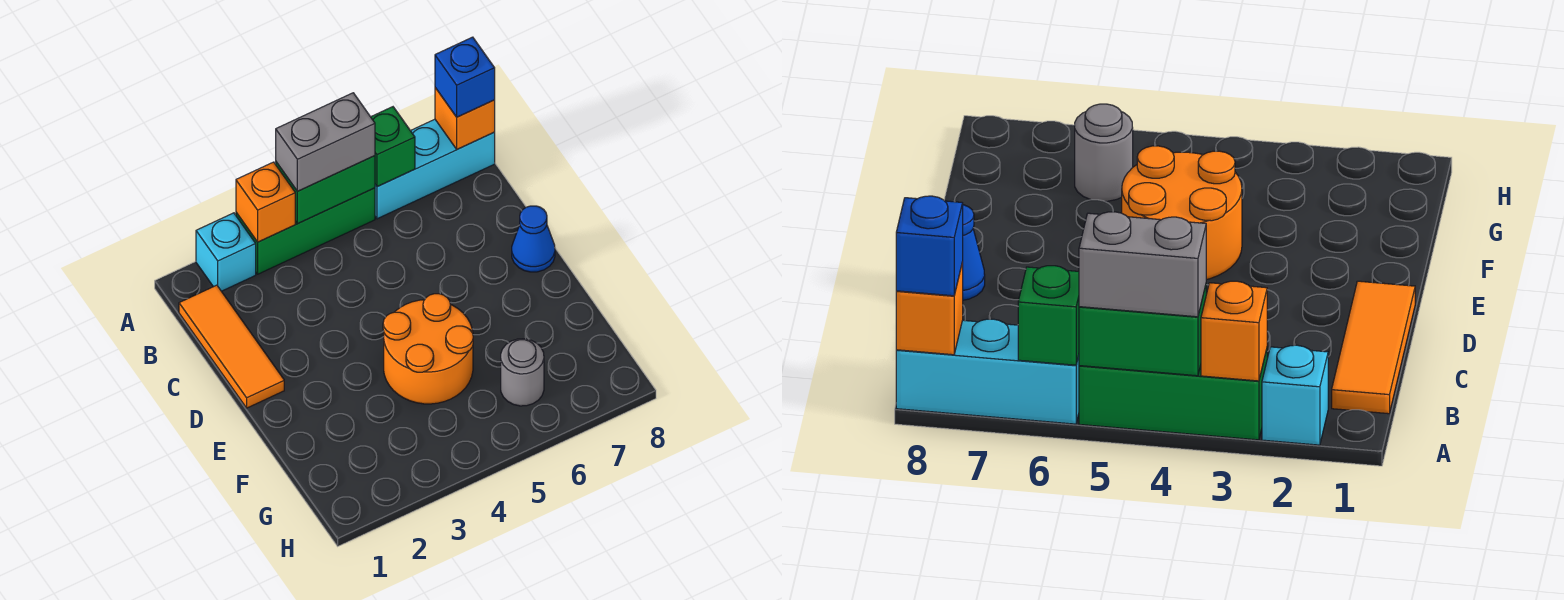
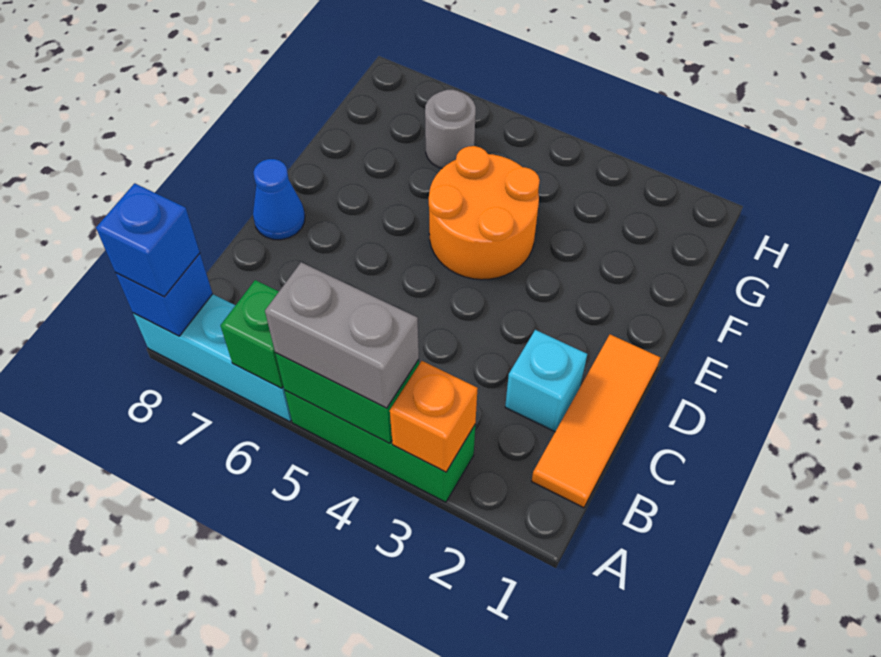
cyan 1x1 brick [196,213,256,291] -> cyan 1x1 brick moved to [505,330,587,432]
orange 1x1 brick [435,88,495,149] -> blue 1x1 brick [116,253,213,336]

